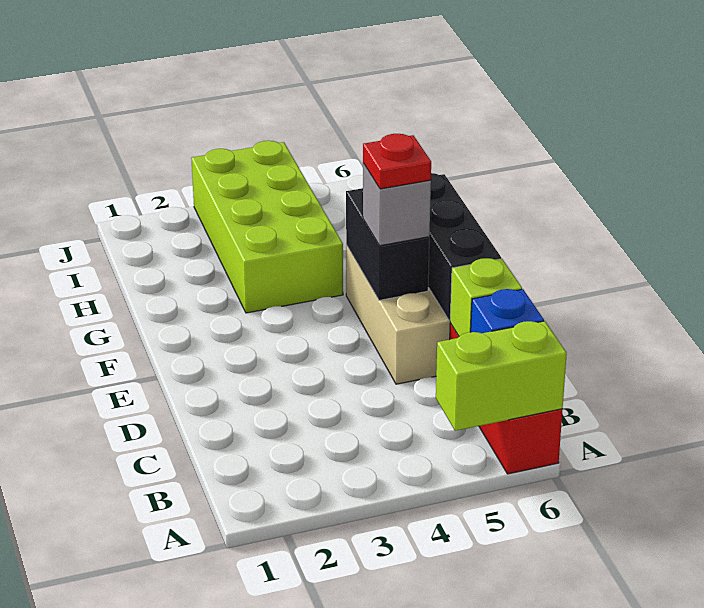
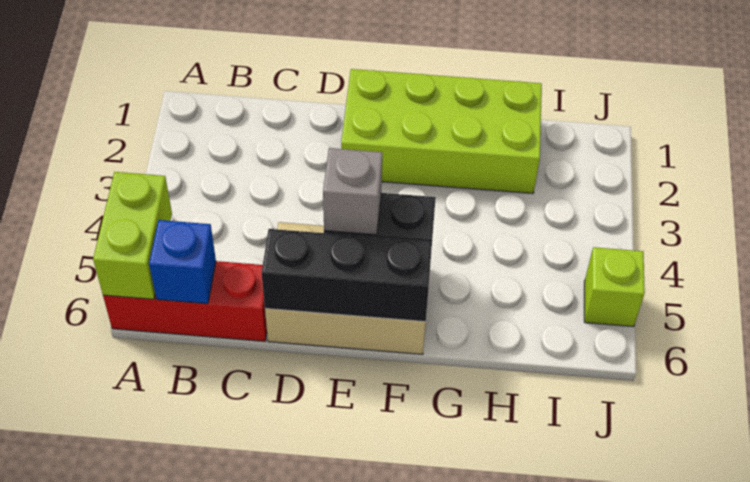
lime 1x1 brick [450,258,522,336] -> lime 1x1 brick moved to [584,247,645,327]
red 1x1 plate [363,134,431,189] -> none
lime 2x4 brick [191,141,343,313] -> lime 2x4 brick moved to [341,69,542,194]

